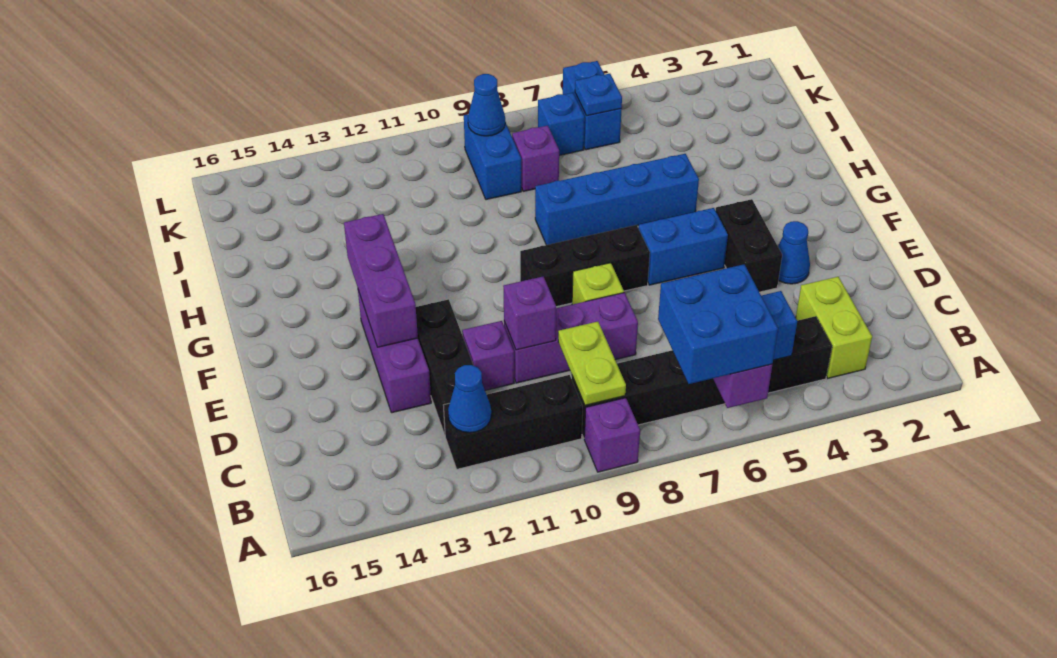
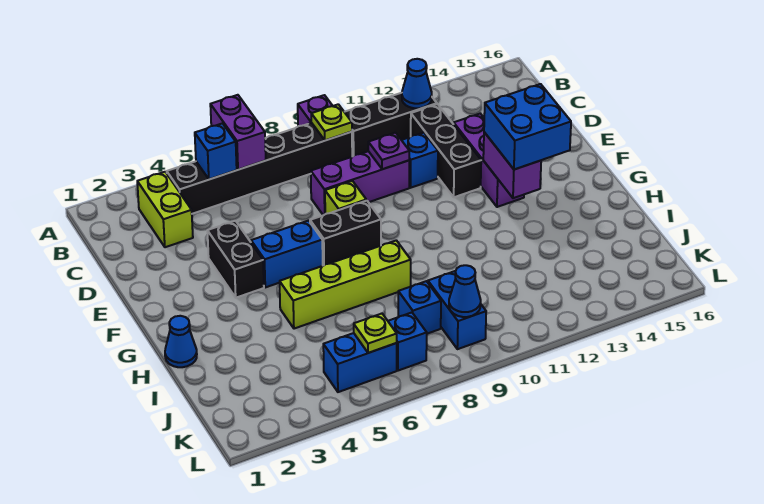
blue 2x2 brick [658,264,778,384] -> blue 2x2 brick moved to [484,84,571,169]
lime 1x2 plate [558,322,626,405] -> lime 1x1 plate [311,104,352,140]
purple 1x1 brick [503,276,556,350] -> purple 1x1 plate [368,133,409,169]
purple 1x1 brick [462,321,514,390] -> blue 1x1 brick [402,133,438,188]
blue 1x1 cone [778,221,810,284] -> blue 1x1 cone moved to [165,316,197,367]
purple 1x3 brick [344,214,418,347] -> purple 1x2 brick [483,132,541,198]
black 1x3 brick [520,225,650,307] -> black 1x2 brick [310,201,381,266]
blue 1x4 brick [535,154,699,245] -> lime 1x4 brick [280,240,411,329]
purple 1x1 brick [512,126,559,191] -> blue 1x1 brick [398,281,441,334]
blue 1x2 brick [563,61,622,150] -> blue 1x2 brick turned to [323,333,397,392]
blue 1x1 plate [575,74,622,116] -> lime 1x1 plate [354,314,397,353]

